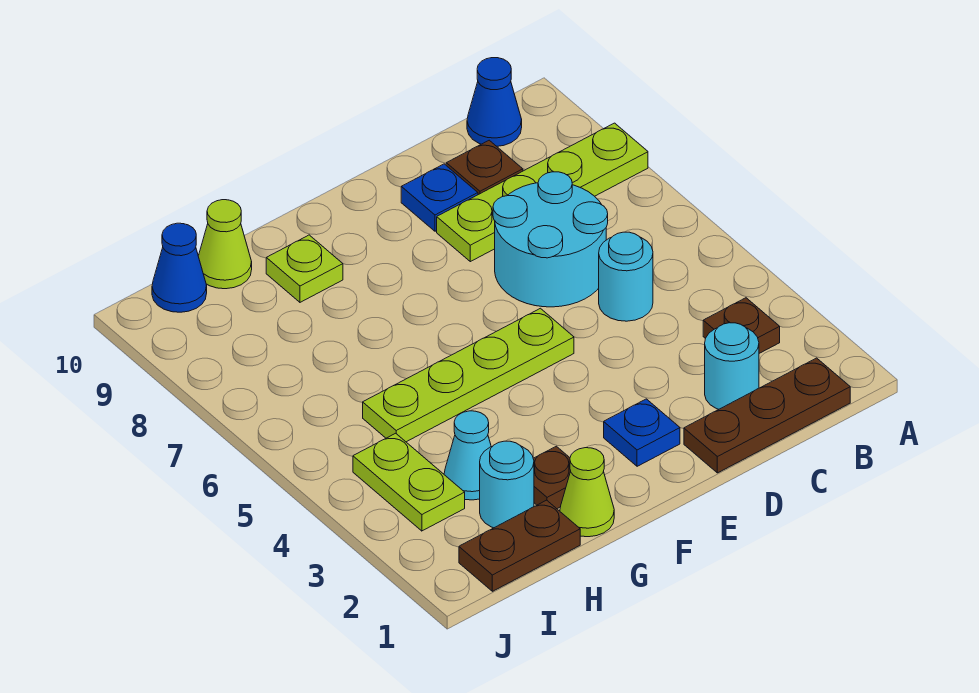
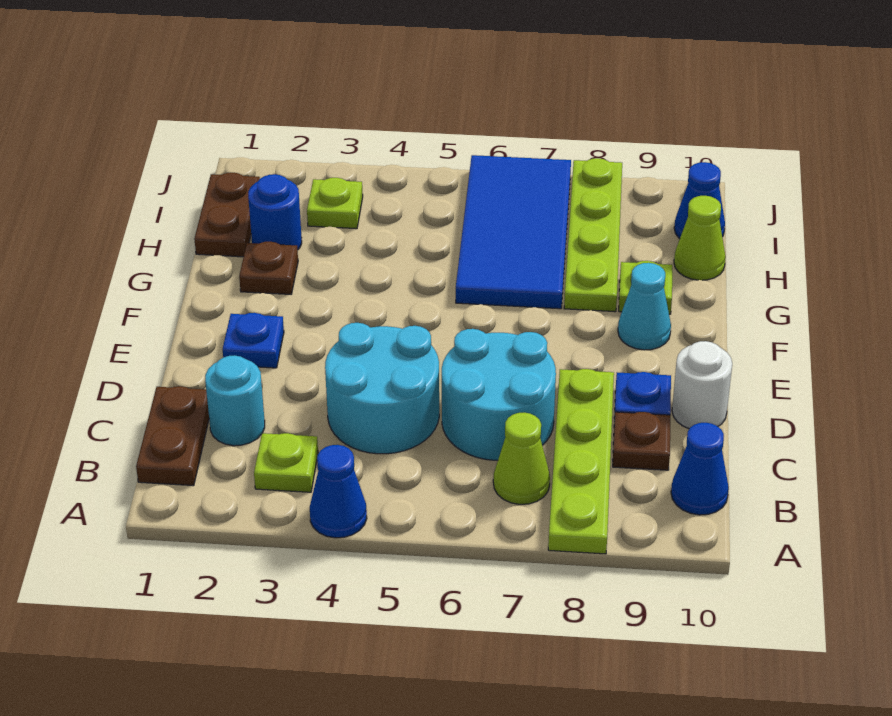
none -> blue 1x1 cone [310,445,367,538]
brown 1x3 plate [684,358,850,473] -> brown 1x2 plate [136,386,209,486]
brown 1x1 plate [703,298,780,353] -> lime 1x1 plate [254,433,318,492]
cyan 1x1 round brick [599,232,653,321] -> cyan 2x2 round brick [325,323,439,454]
none -> white 1x1 round brick [672,341,732,429]
lime 1x4 plate [363,308,574,442] -> lime 1x4 plate moved to [564,158,622,312]
lime 1x1 cone [560,448,614,537] -> lime 1x1 cone moved to [493,413,550,504]
none -> blue 2x4 tile [456,155,571,309]
cyan 1x1 round brick [480,441,534,528] -> blue 1x1 round brick [248,174,302,250]
cyan 1x1 cone [444,411,491,500] -> cyan 1x1 cone moved to [618,263,671,350]
lime 1x2 plate [353,433,465,531] -> lime 1x1 plate [307,178,363,229]

